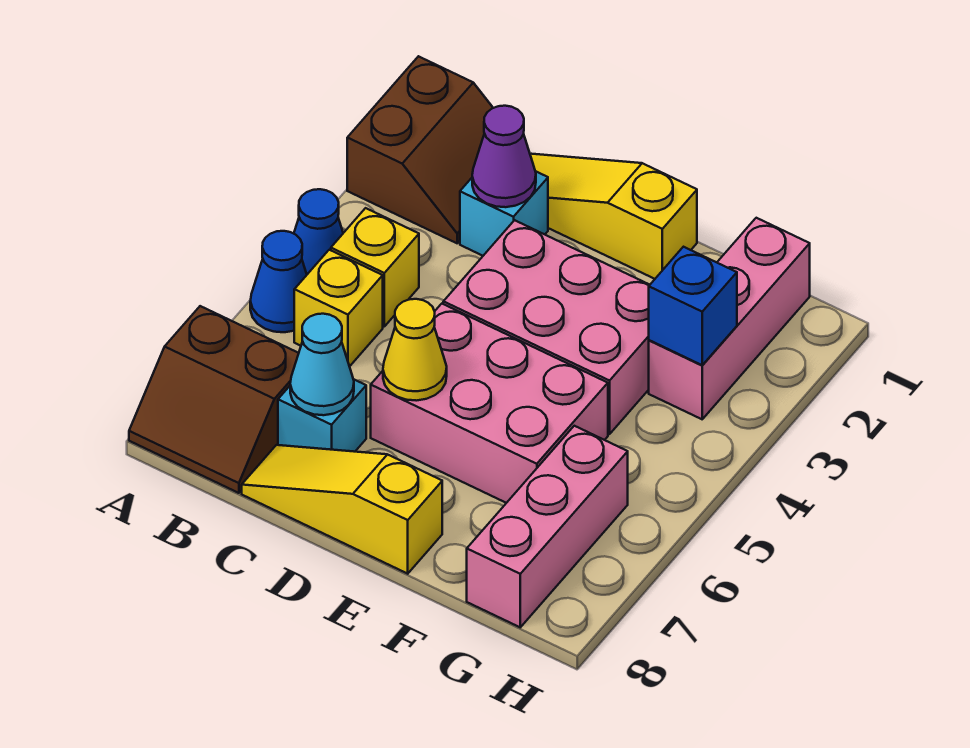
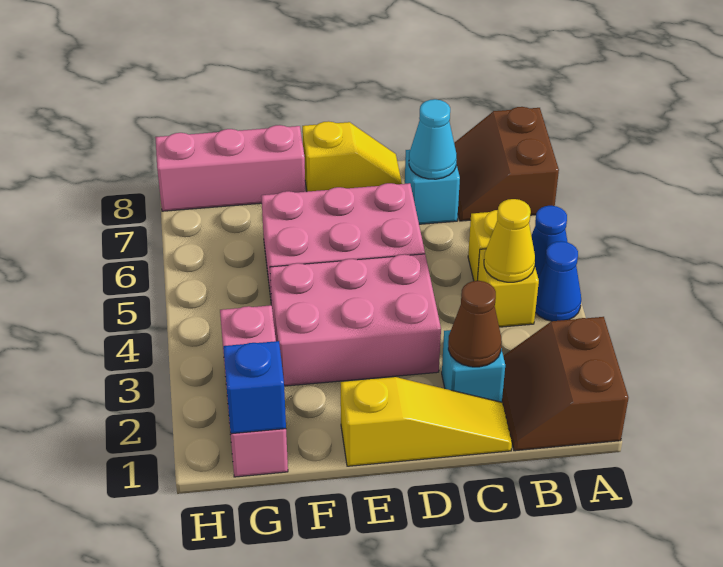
brown 2x2 slope [129,306,299,493] -> brown 2x2 slope turned to [454,107,559,221]
purple 1x1 cone [472,106,536,207] -> brown 1x1 cone [448,281,502,367]
yellow 1x3 slope [242,445,442,574] -> yellow 1x2 slope [302,121,402,192]
yellow 1x1 cone [383,299,447,401] -> yellow 1x1 cone moved to [484,199,535,282]
blue 1x1 brick [649,247,737,365] -> blue 1x1 brick moved to [223,341,286,434]
pink 1x3 brick [467,426,628,627] -> pink 1x3 brick turned to [155,125,305,211]

